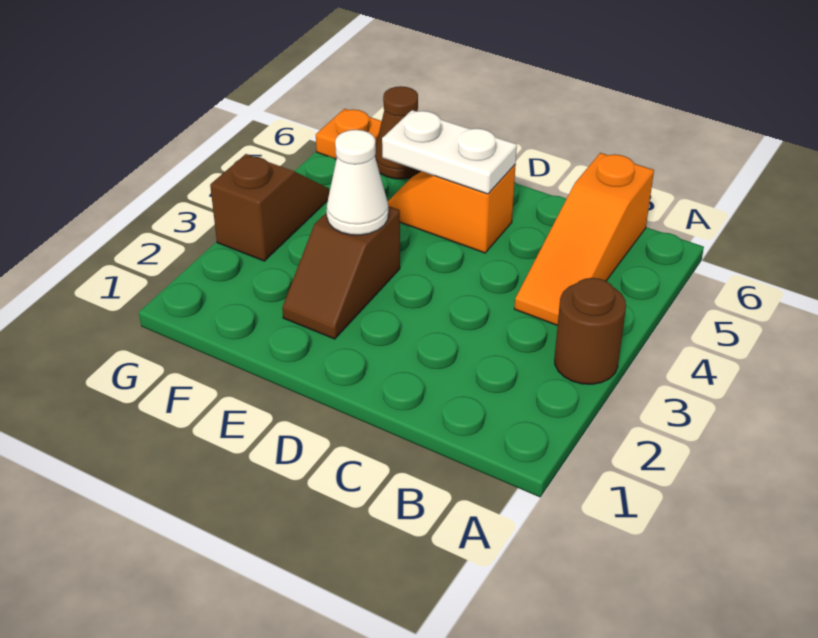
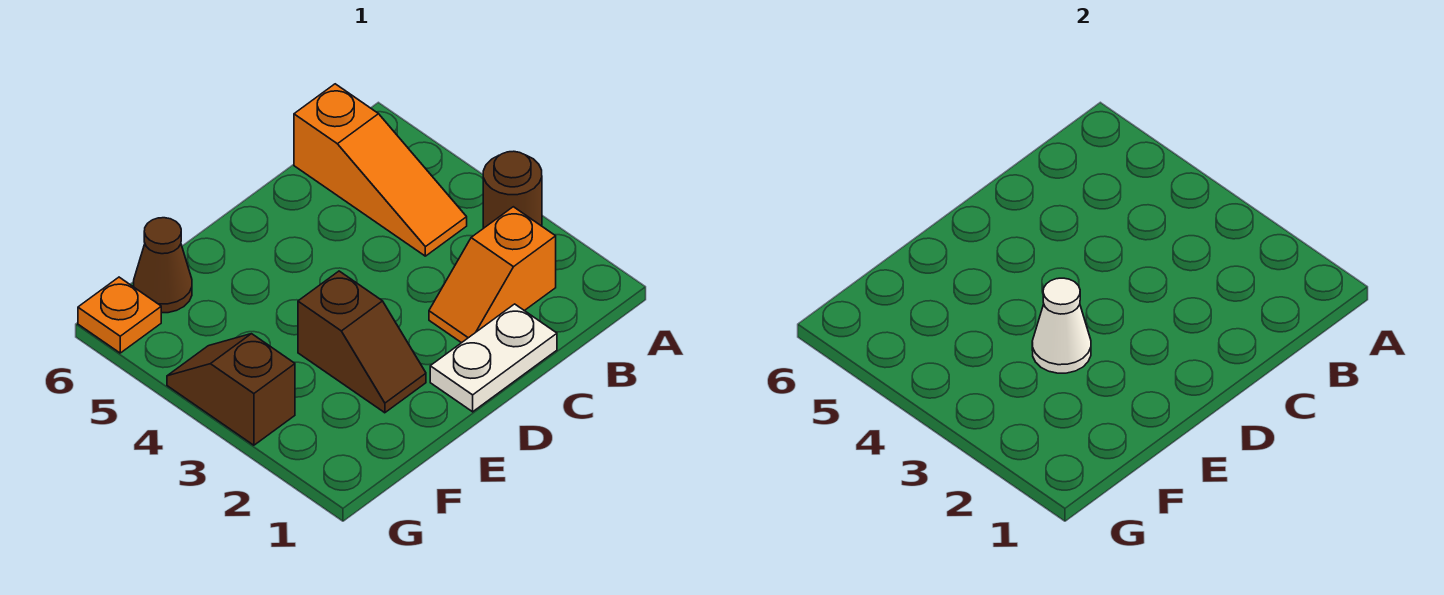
orange 1x2 slope [388,165,516,253] -> orange 1x2 slope moved to [429,207,556,343]
white 1x2 plate [382,110,517,194] -> white 1x2 plate moved to [430,304,557,412]

